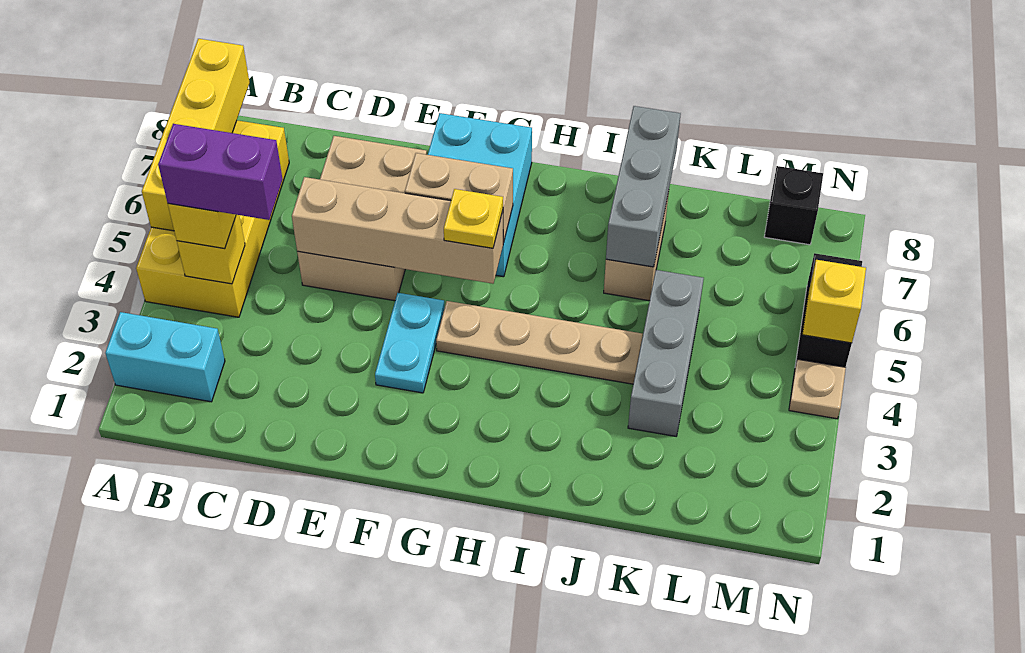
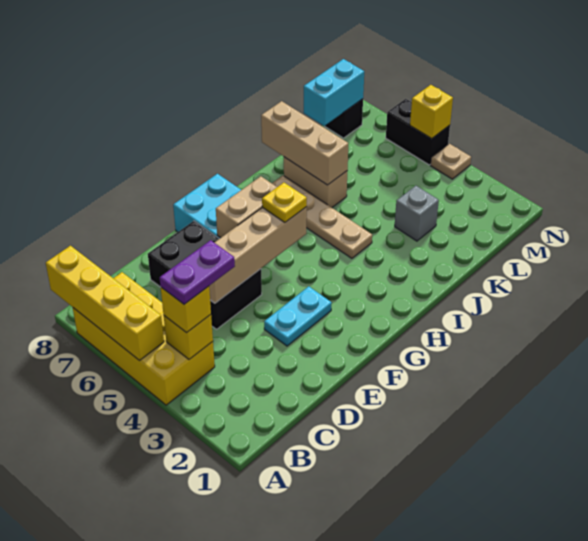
cyan 1x2 brick [105,312,225,402] -> cyan 1x2 brick moved to [304,59,364,126]
purple 1x2 brick [158,124,283,220] -> purple 1x2 plate [160,240,235,304]
tan 2x3 brick [297,136,427,301] -> black 2x3 brick [148,221,262,329]
cyan 1x2 plate [375,293,445,393] -> cyan 1x2 plate turned to [264,286,332,346]
tan 1x4 plate [436,301,643,384] -> tan 1x4 plate turned to [272,175,372,258]
grey 1x3 brick [606,106,681,267] -> tan 1x3 brick [261,101,348,185]
grey 1x3 brick [628,270,704,436] -> grey 1x1 brick [395,186,439,241]

